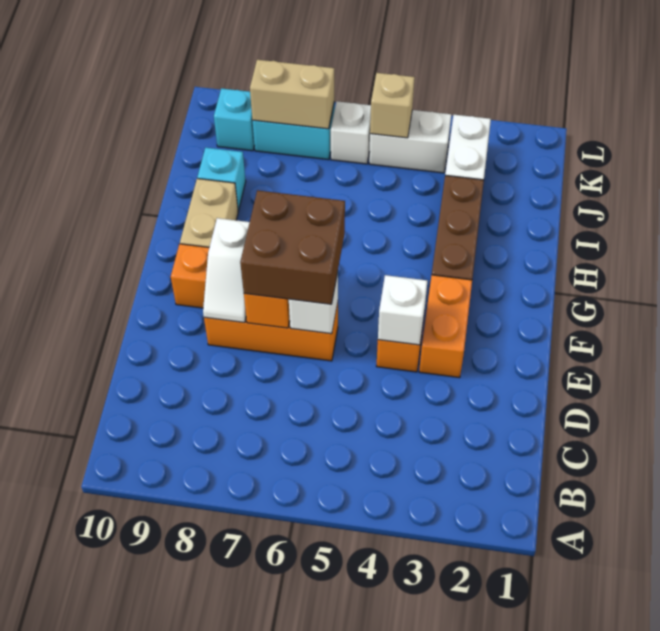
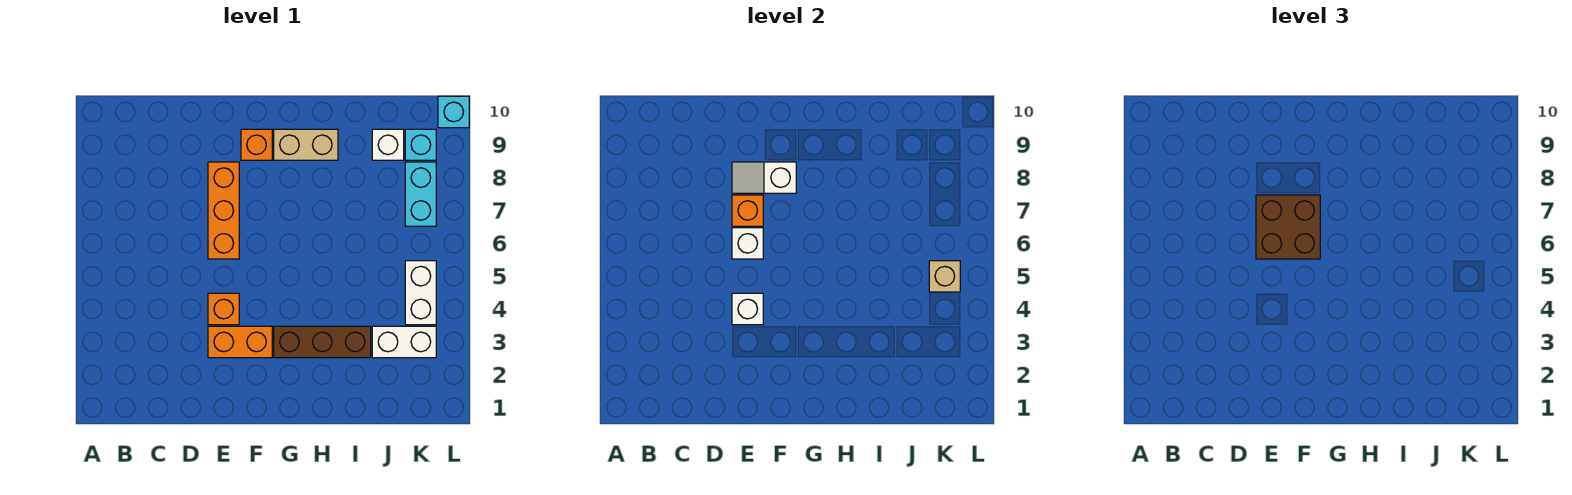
cyan 1x1 brick [197,148,246,211] -> cyan 1x1 brick moved to [438,96,469,128]
white 1x1 brick [331,101,371,164] -> white 1x1 brick moved to [372,129,404,160]
tan 1x2 brick [250,60,334,129] -> none

